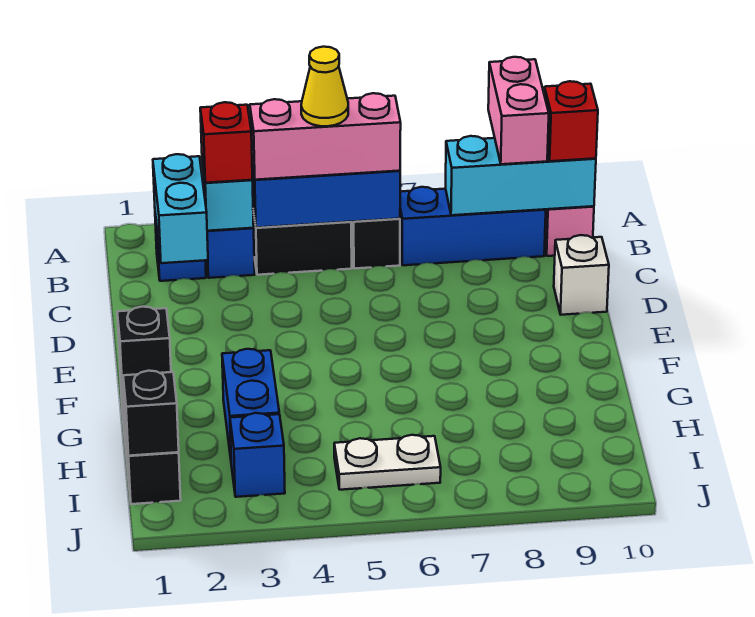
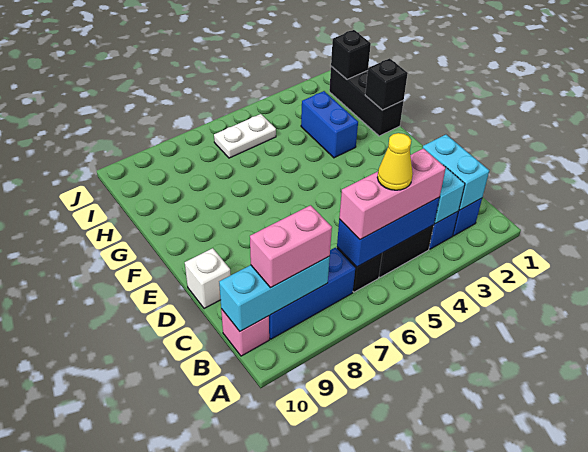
pink 1x2 brick [488,57,549,164] -> pink 1x2 brick turned to [250,205,332,288]
red 1x1 brick [200,102,252,183] -> none
red 1x1 brick [544,81,598,161] -> none
blue 1x1 brick [230,413,285,497] -> none

